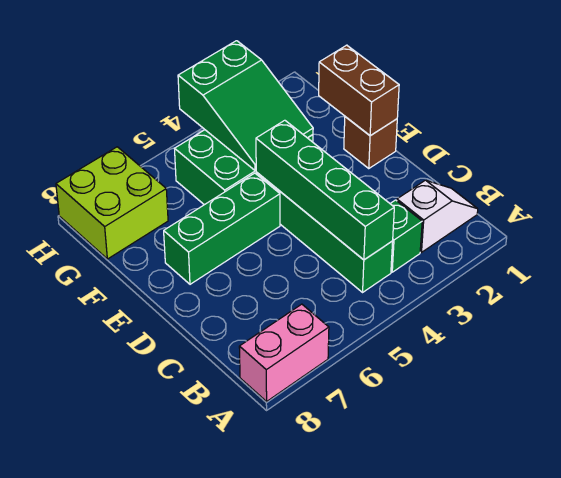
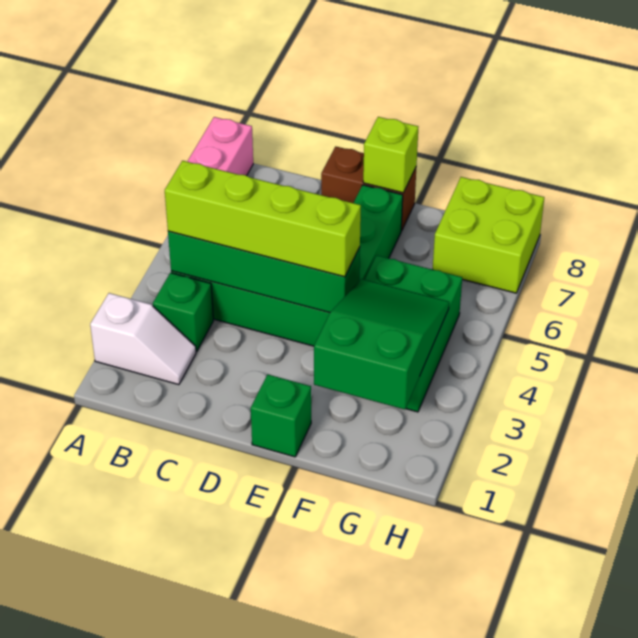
white 1x2 slope [397,180,478,252] -> white 1x2 slope turned to [90,293,196,385]
none -> lime 1x4 brick [165,161,361,277]
brown 1x1 brick [344,117,397,168] -> green 1x1 brick [251,375,311,457]
brown 1x2 brick [319,45,399,136] -> brown 1x2 brick moved to [321,147,416,231]
none -> lime 1x1 brick [363,117,418,193]
green 2x3 slope [178,41,313,171] -> green 2x3 slope turned to [314,279,449,409]

